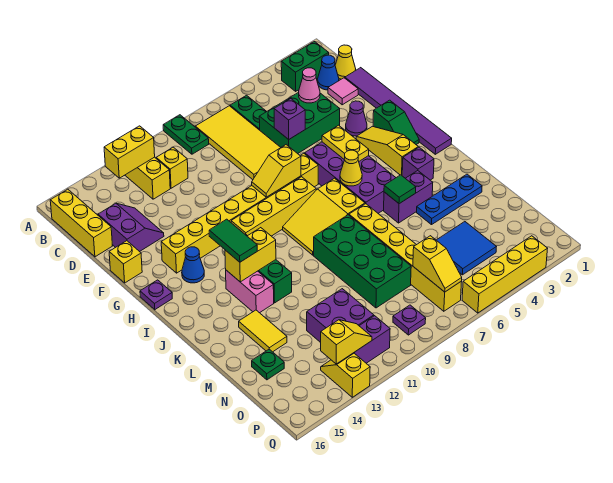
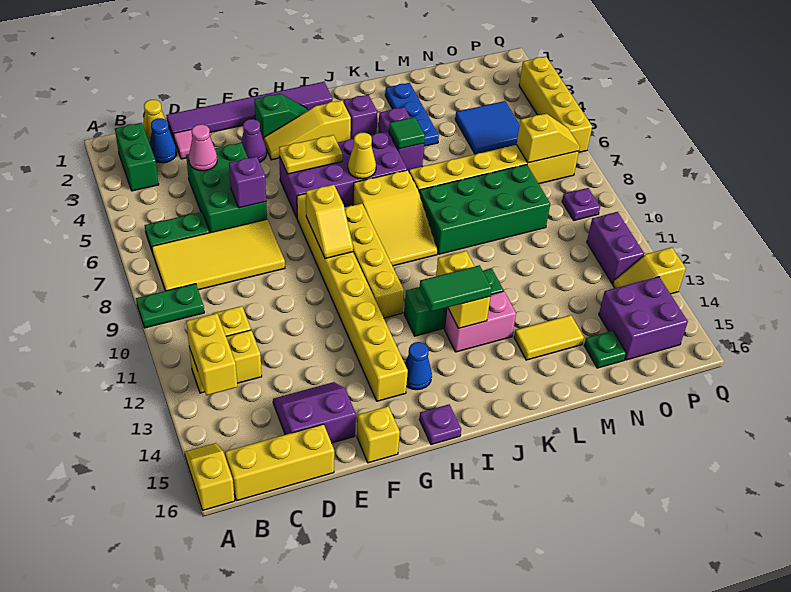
purple 2x2 brick [307,289,374,342] -> purple 2x2 brick moved to [599,277,688,360]
yellow 1x2 slope [321,320,372,364] -> yellow 1x2 slope moved to [185,443,235,510]

